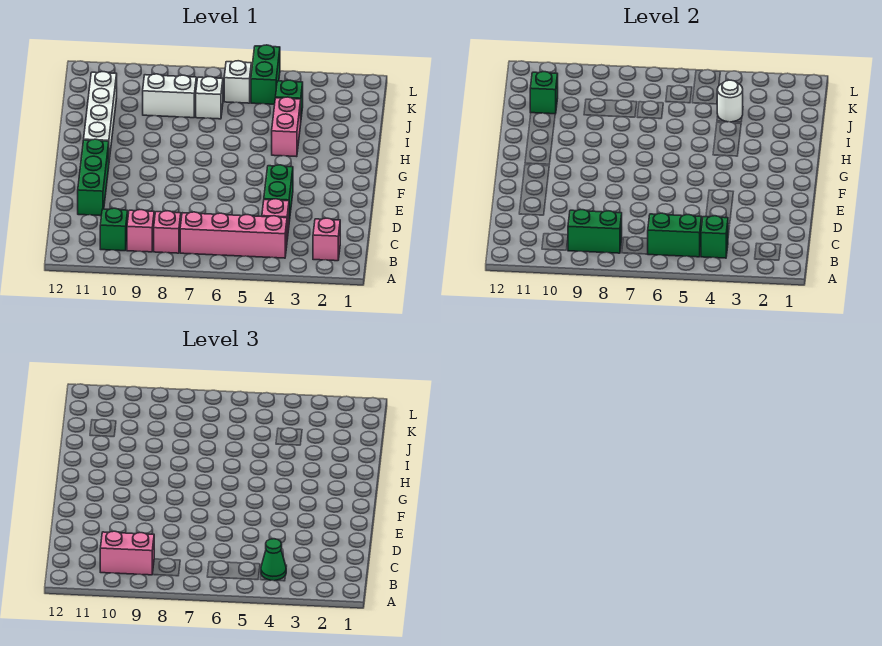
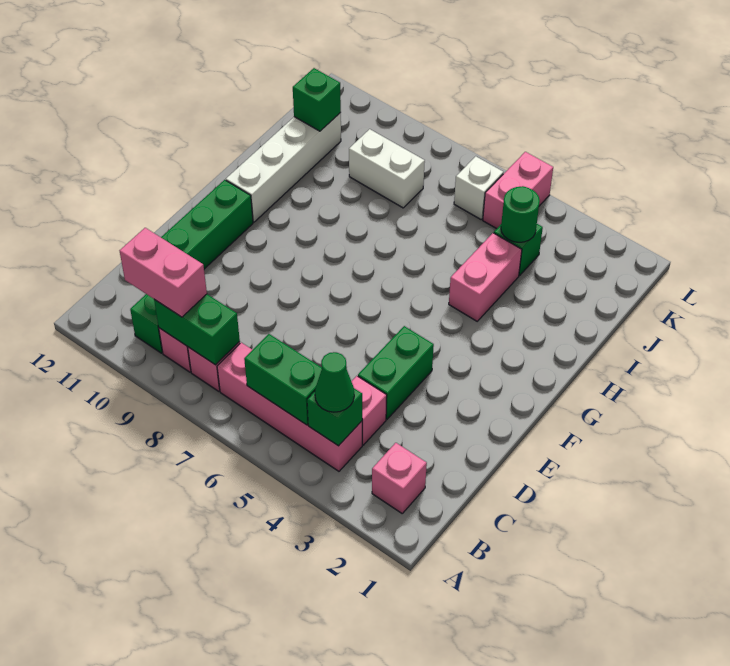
white 1x1 round brick [717,80,743,122] -> green 1x1 round brick [501,186,540,242]
white 1x1 brick [196,77,223,119] -> none
green 1x2 brick [251,45,280,104] -> pink 1x2 brick [483,152,553,229]

